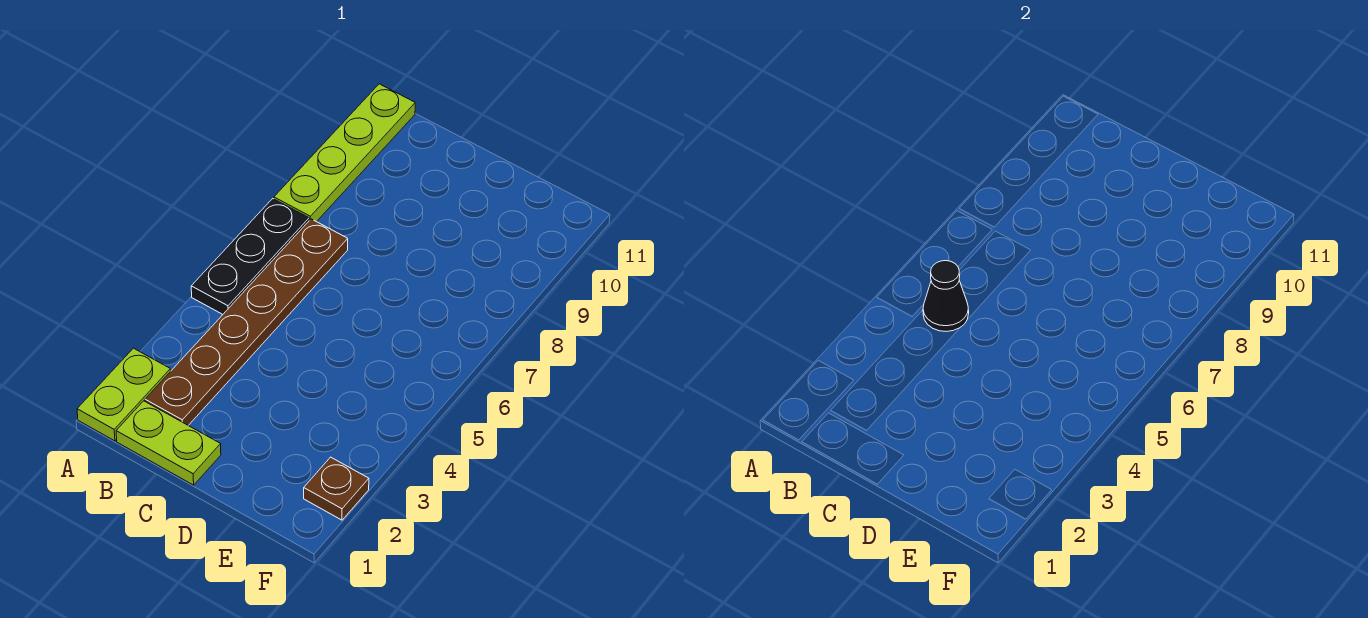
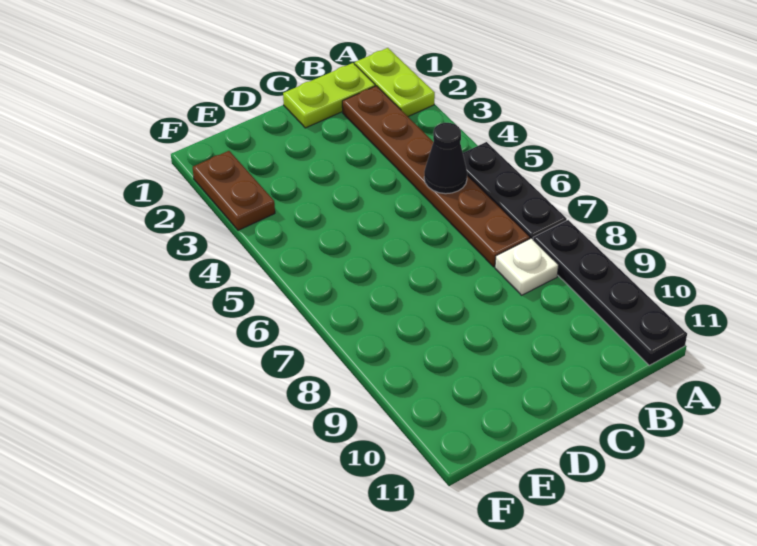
lime 1x4 plate [274,84,415,222] -> black 1x4 plate [533,220,687,365]
none -> white 1x1 plate [495,238,559,295]
brown 1x1 plate [304,457,369,520] -> brown 1x2 plate [193,151,275,230]

